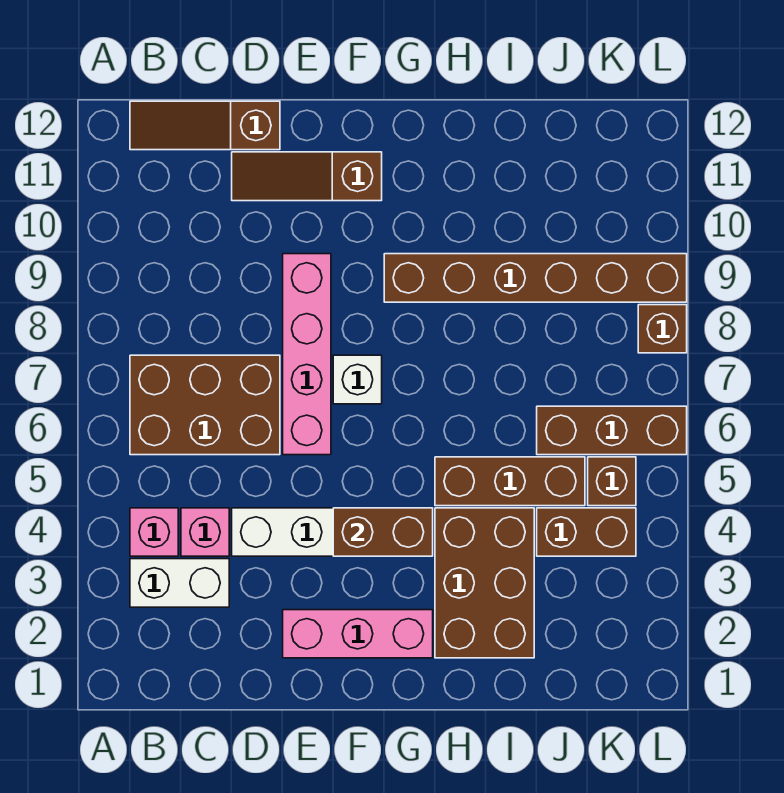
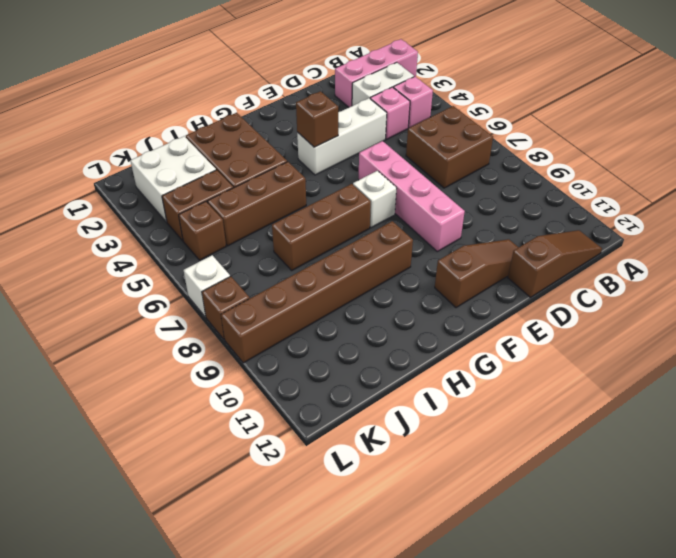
brown 2x3 brick [130,355,280,455] -> brown 2x2 brick [406,106,493,188]
pink 1x3 brick [283,610,433,658] -> pink 1x3 brick moved to [335,39,418,107]
brown 1x2 brick [333,508,433,556] -> brown 1x1 brick [296,91,338,147]
none -> white 2x2 brick [130,136,216,222]
brown 1x3 brick [537,406,687,455] -> brown 1x3 brick moved to [272,184,371,270]
none -> white 1x1 brick [183,255,230,317]

